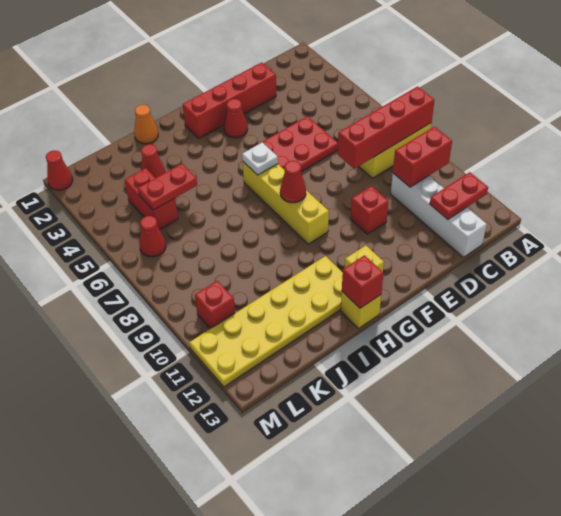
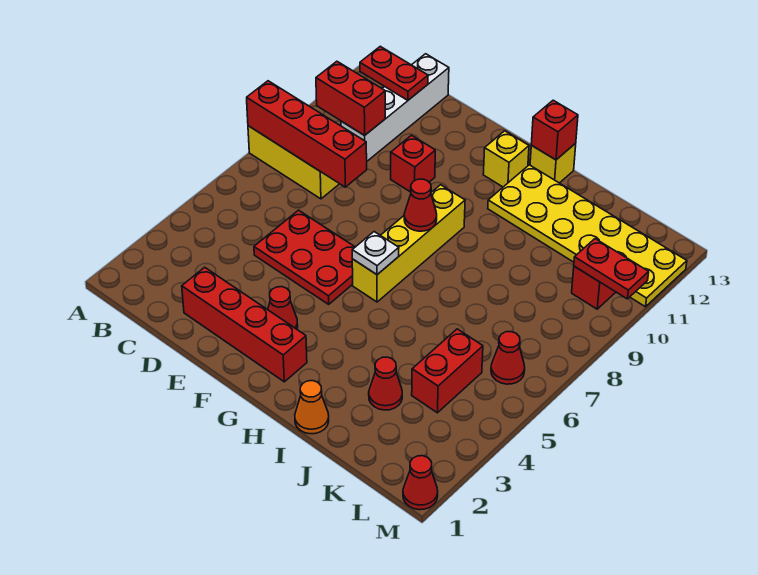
red 1x2 plate [138,164,197,210] -> red 1x2 plate moved to [574,239,649,299]

